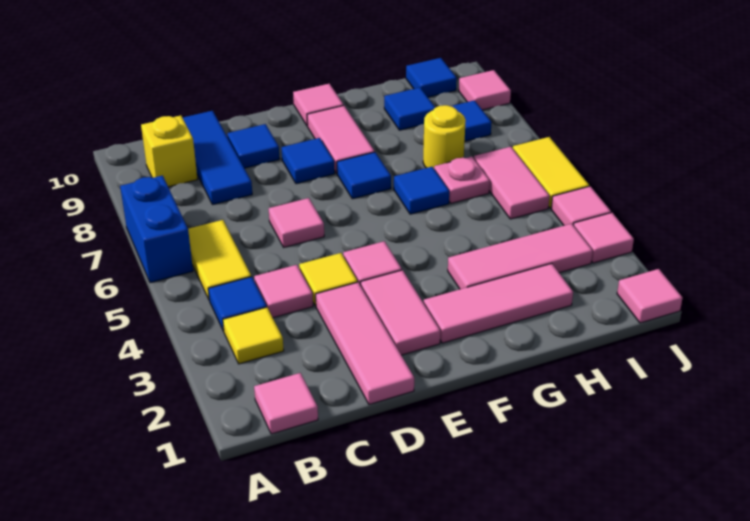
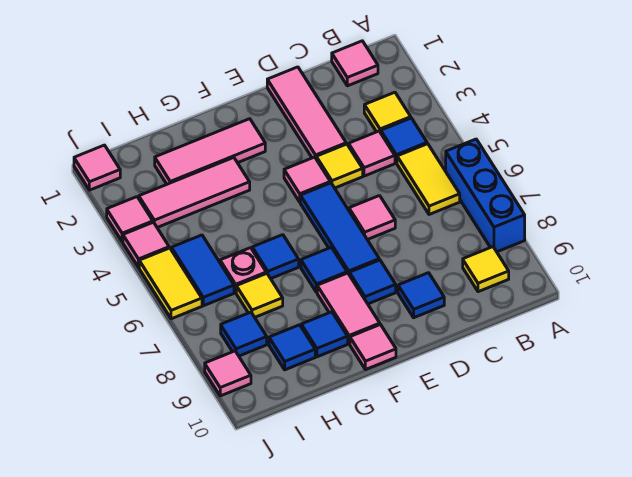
blue 1x2 brick [120,176,193,283] -> blue 1x3 brick [446,139,525,252]
yellow 1x1 brick [141,115,198,187] -> yellow 1x1 tile [463,247,509,292]
blue 1x3 tile [183,111,252,205] -> blue 1x3 tile moved to [300,183,379,274]
pink 1x2 tile [361,270,441,355] -> none
yellow 1x1 round brick [423,105,466,168] -> yellow 1x1 tile [236,273,283,317]
pink 1x2 tile [474,147,550,219] -> blue 1x2 tile [172,235,234,306]
blue 1x1 tile [406,58,457,97] -> blue 1x1 tile moved to [301,312,348,357]

